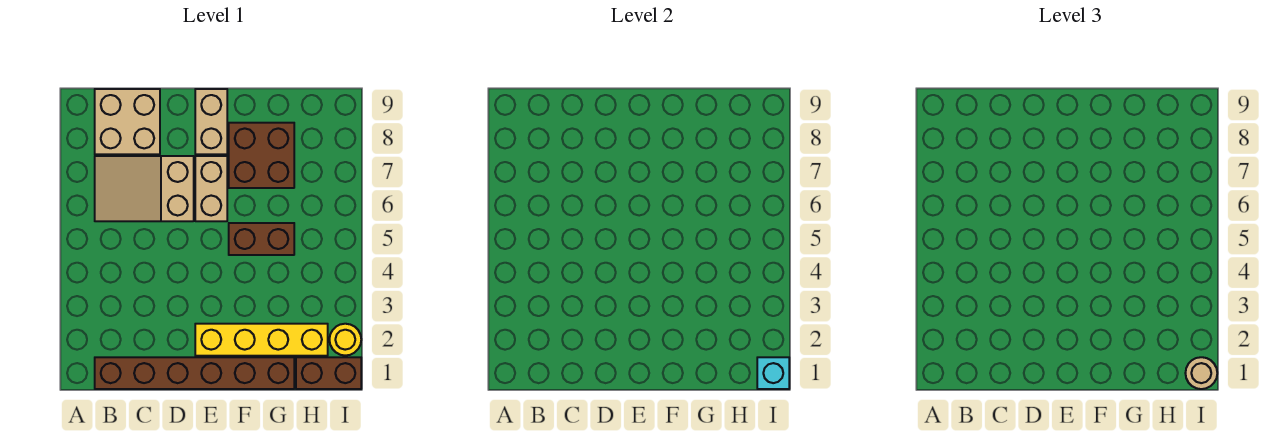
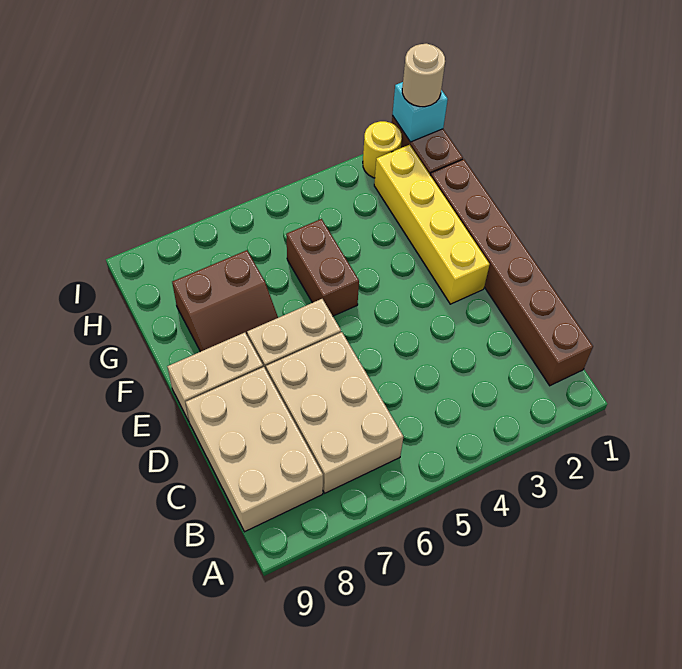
tan 2x3 slope [95,156,194,221] -> tan 2x3 brick [266,332,403,493]
tan 2x2 brick [95,89,160,154] -> tan 2x3 brick [186,367,323,532]
brown 2x2 brick [229,123,294,188] -> brown 2x2 slope [172,250,278,352]

